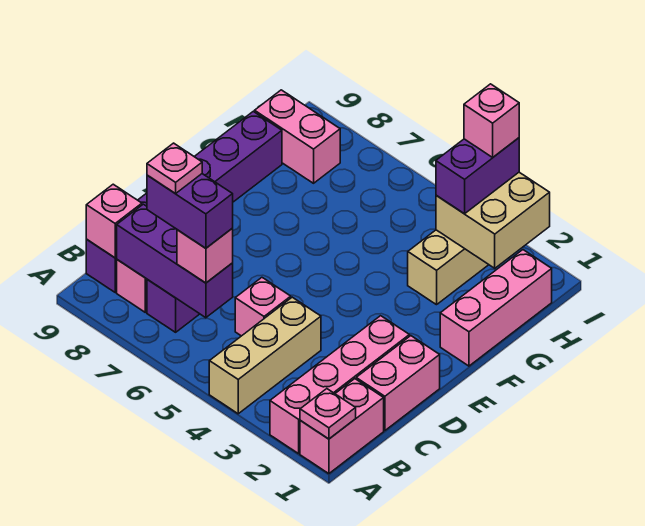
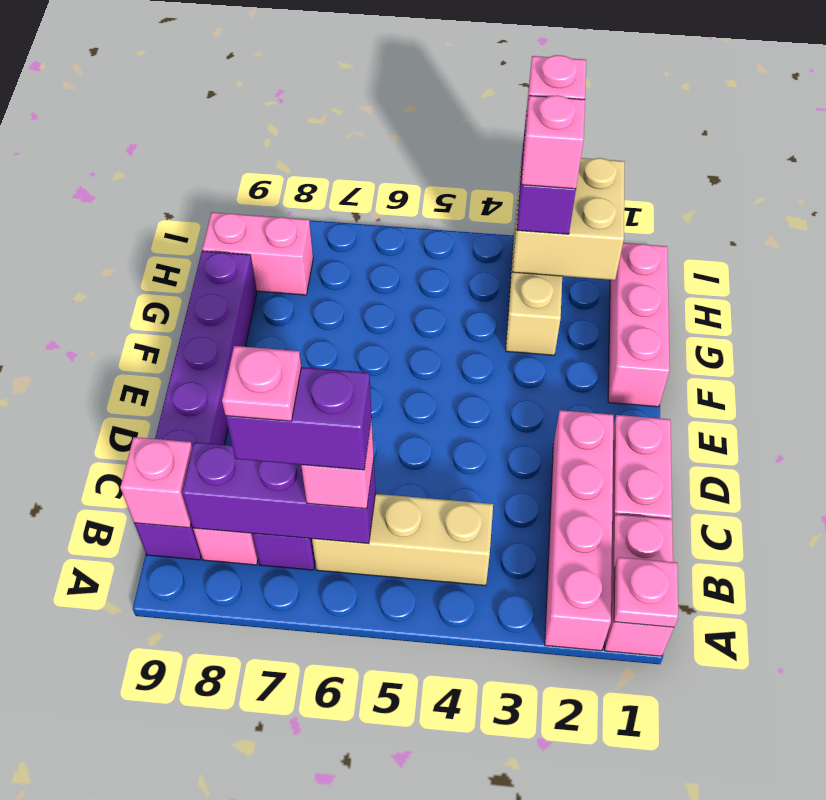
tan 1x3 brick [209,297,321,414] -> tan 1x3 brick turned to [312,494,493,586]
pink 1x1 brick [235,278,291,336] -> pink 1x1 brick moved to [521,95,585,189]

